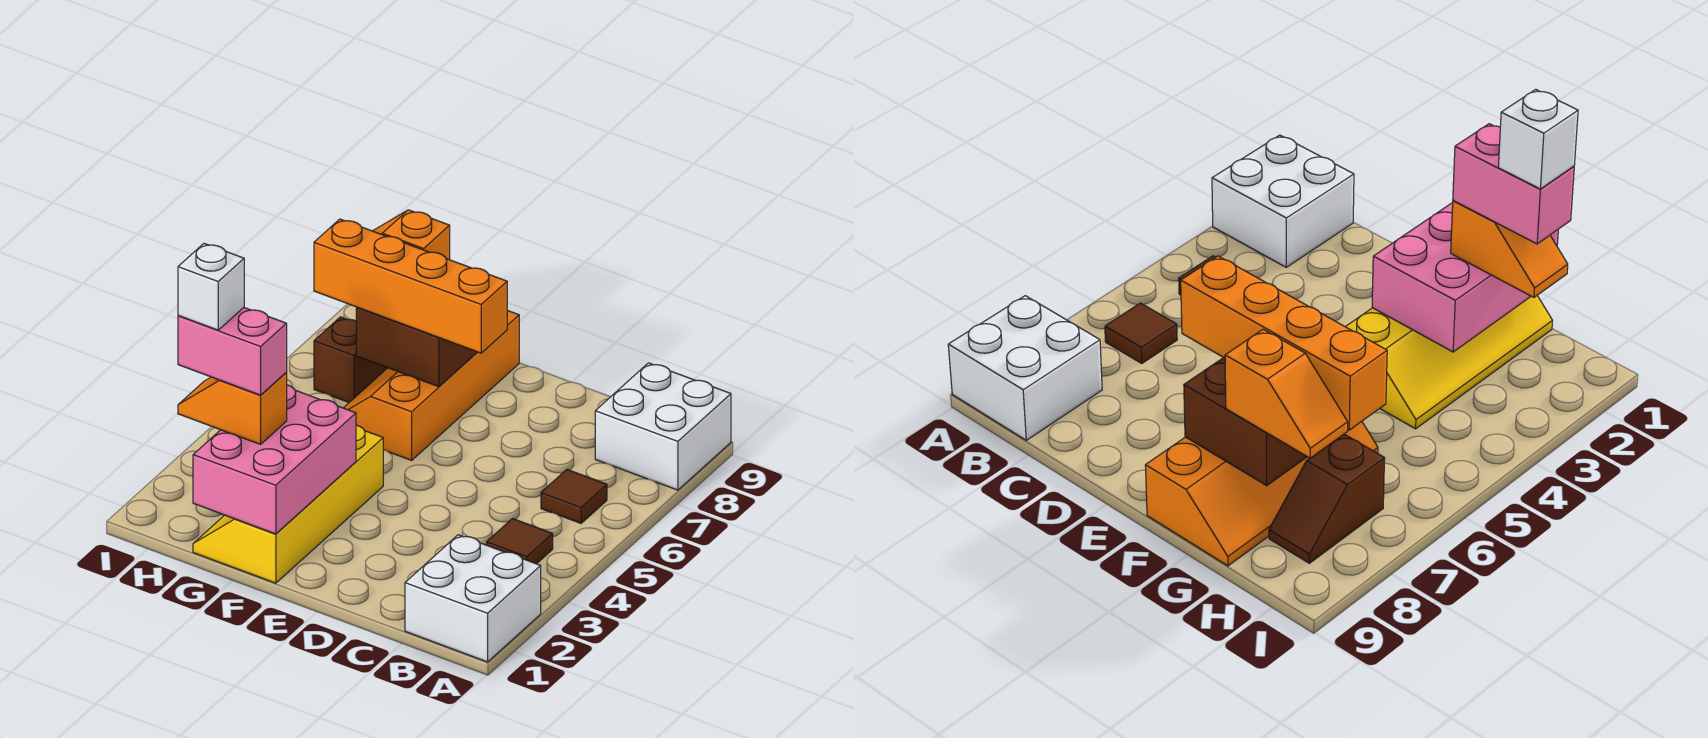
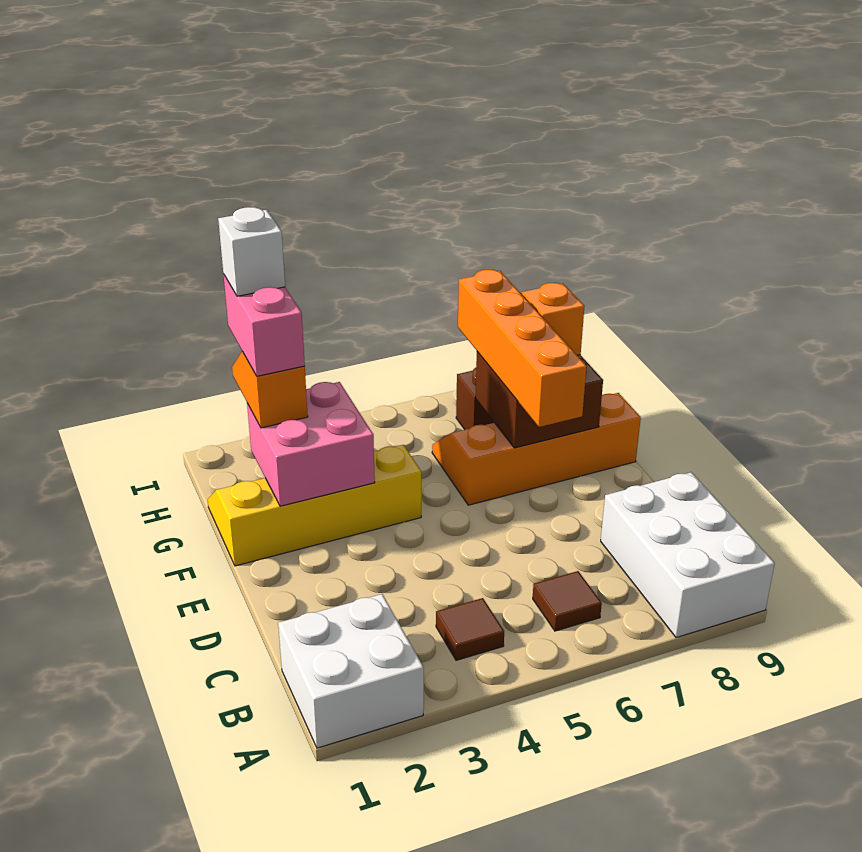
white 2x2 brick [595,363,731,490] -> white 2x3 brick [601,472,775,638]
pink 2x3 brick [193,385,356,534] -> pink 2x2 brick [247,382,375,506]

